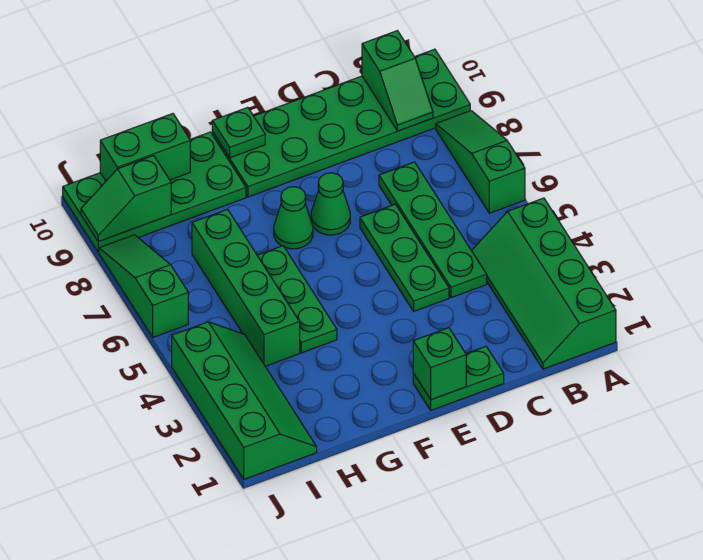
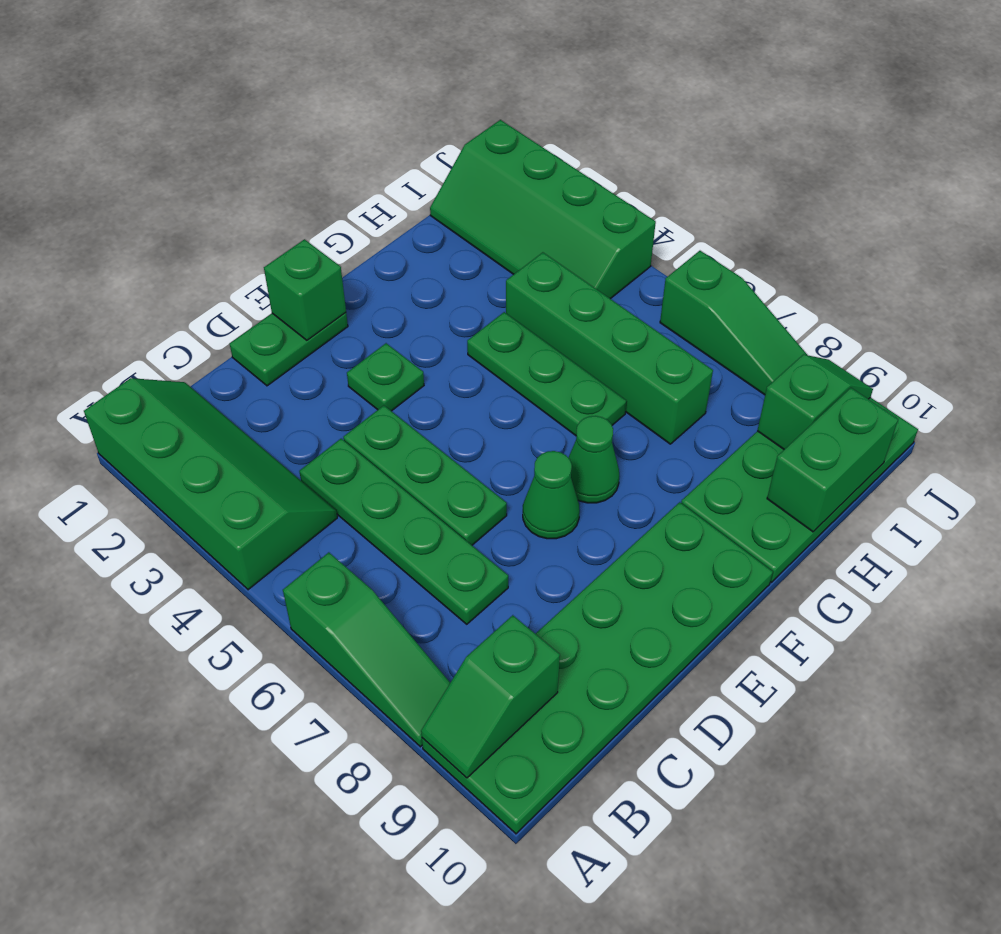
green 1x2 slope [362,31,433,131] -> green 1x2 slope turned to [421,615,560,778]
green 1x1 plate [212,107,265,158] -> green 1x1 plate moved to [347,343,424,411]

